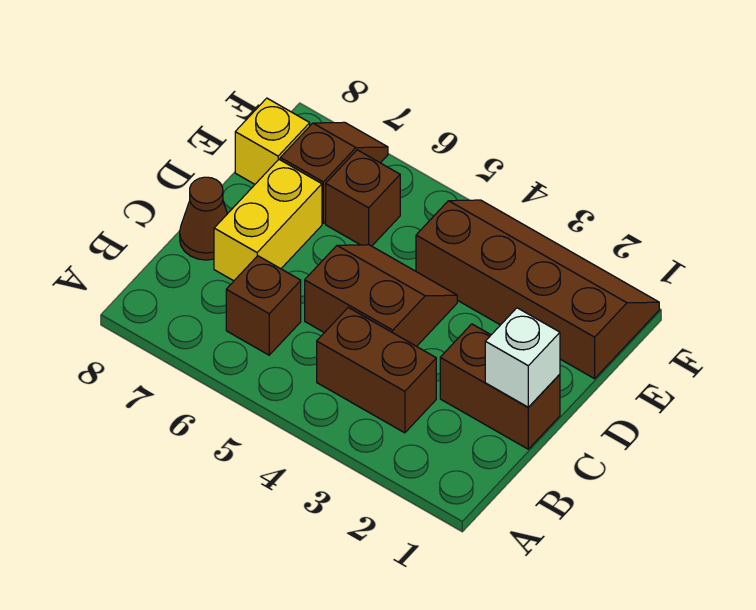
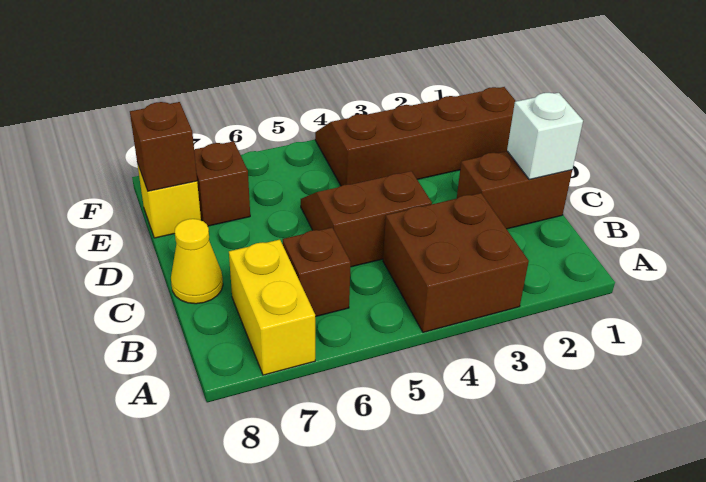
brown 1x2 brick [317,308,436,433] -> brown 2x2 brick [383,193,529,332]
yellow 1x2 brick [214,159,322,281] -> yellow 1x2 brick moved to [229,240,315,375]
brown 1x1 cone [180,177,227,260] -> yellow 1x1 cone [171,219,223,304]
brown 1x1 brick [326,150,400,246] -> brown 1x1 brick moved to [130,102,197,191]

